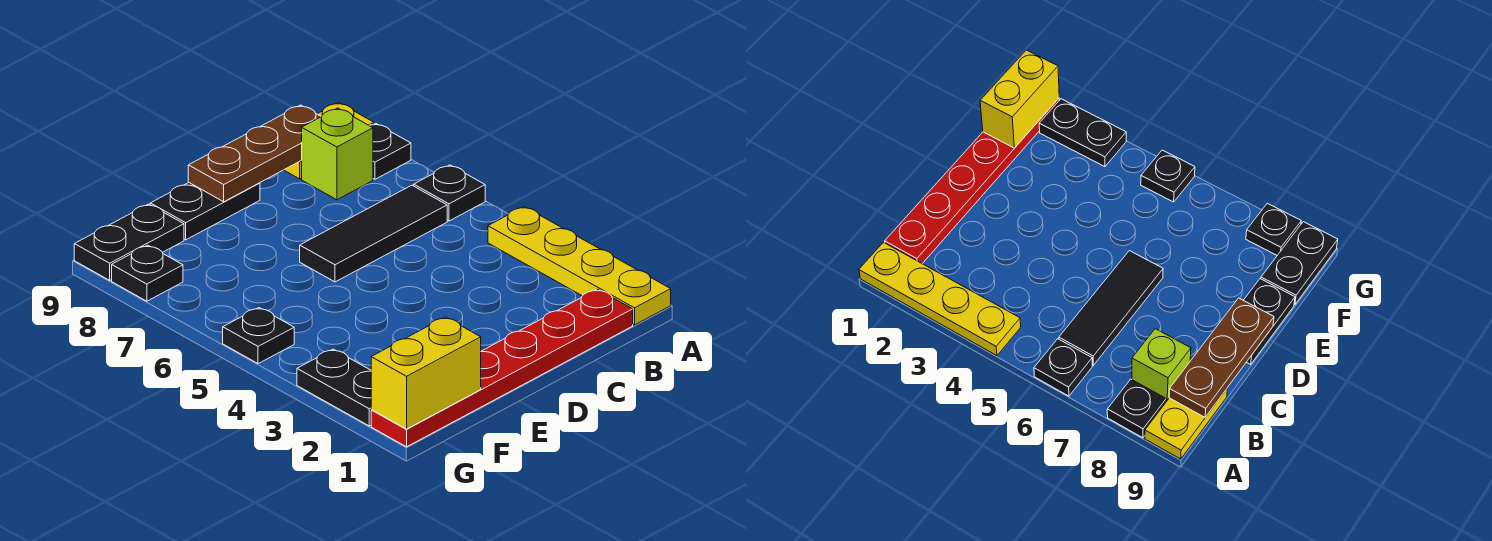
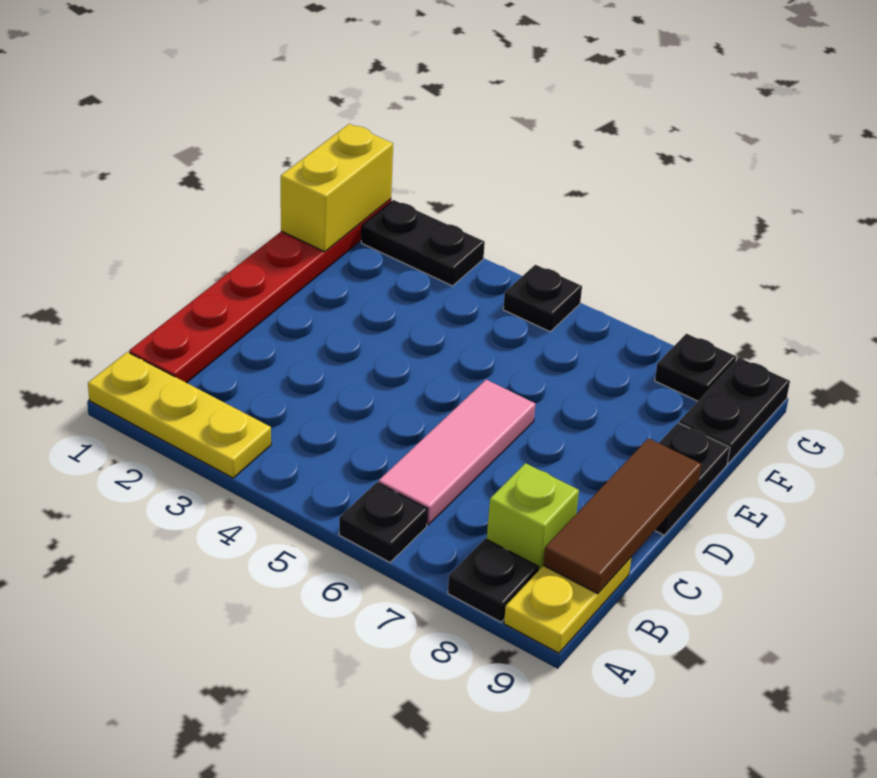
yellow 1x4 plate [488,207,671,325] -> yellow 1x3 plate [88,352,271,478]
black 1x3 tile [300,185,447,282] -> pink 1x3 tile [379,380,535,525]
brown 1x3 plate [188,105,321,202] -> brown 1x3 tile [543,438,701,594]

